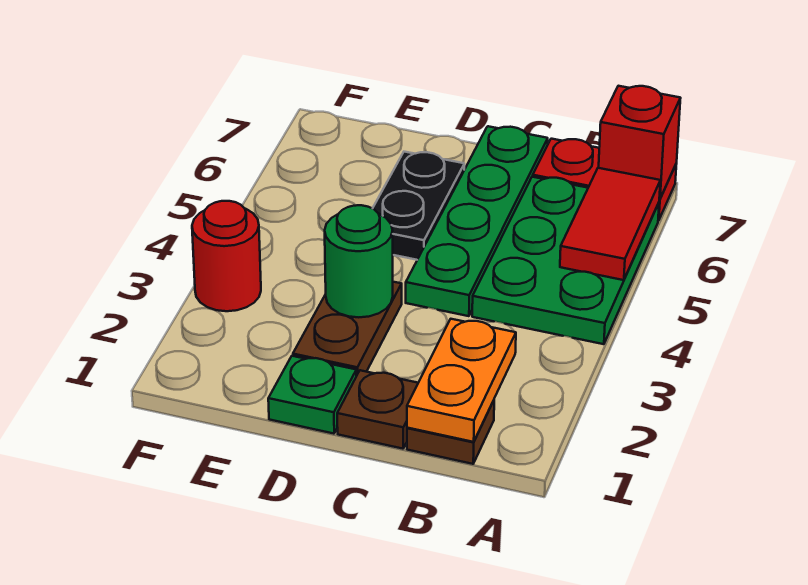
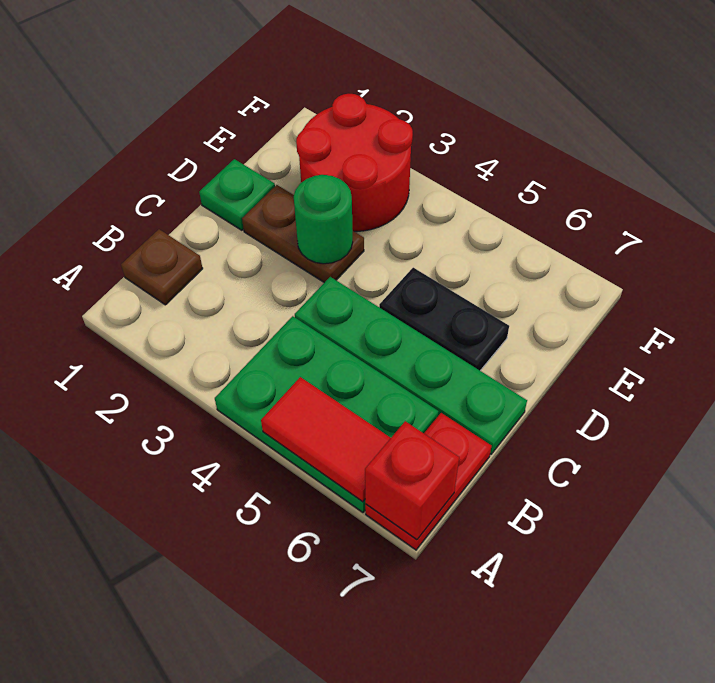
orange 1x2 plate [407,319,516,442] -> none
brown 1x1 plate [337,370,418,449] -> none
red 1x1 round brick [192,201,261,311] -> red 2x2 round brick [296,94,413,231]

